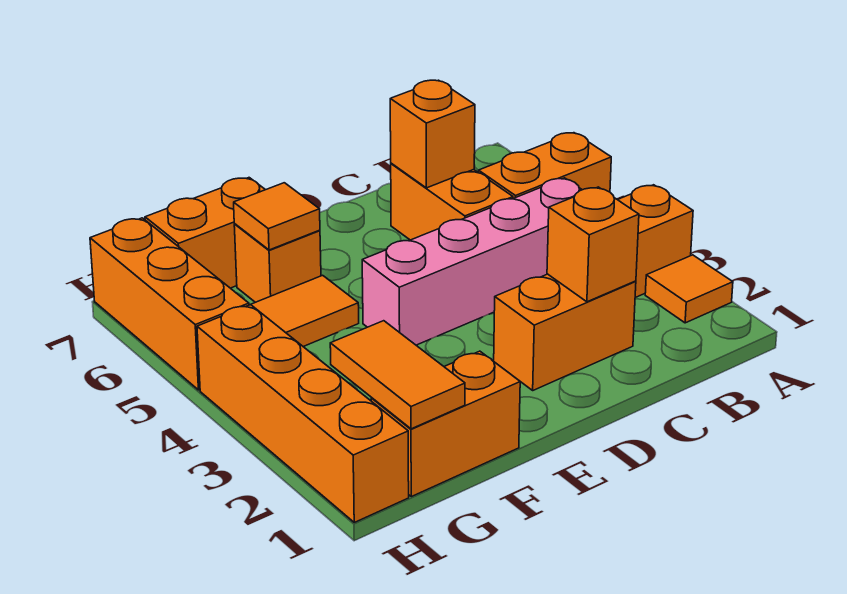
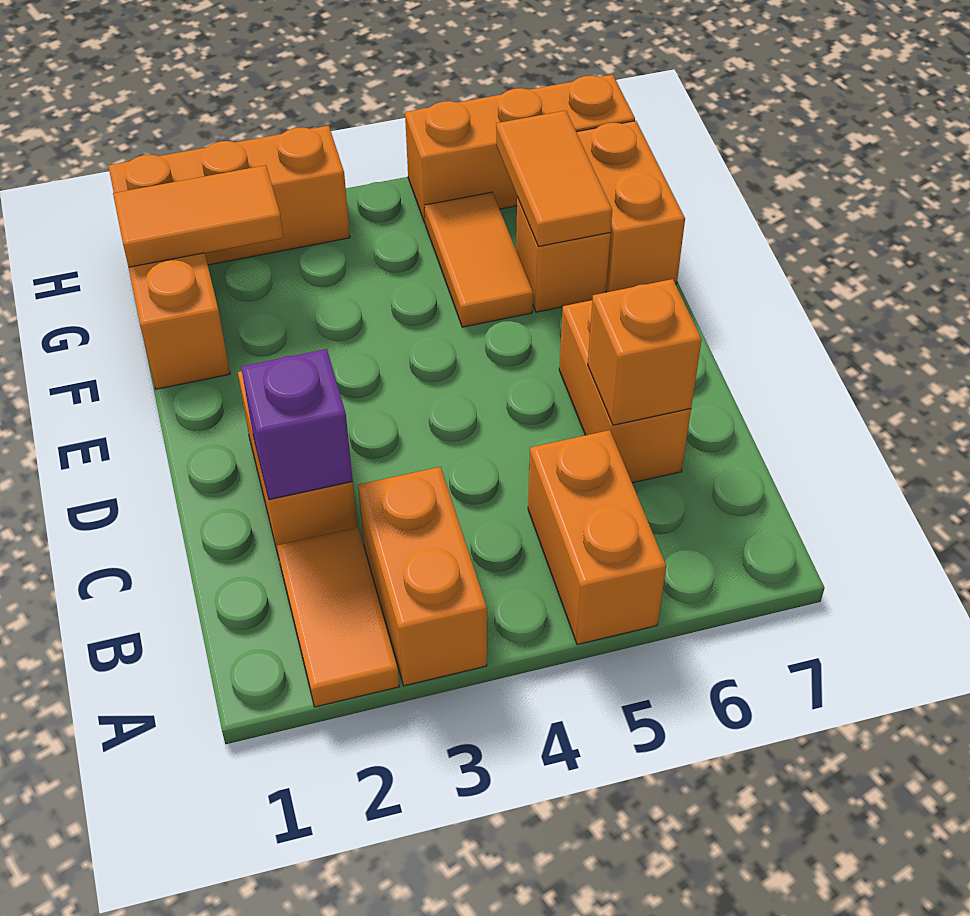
orange 1x1 tile [645,255,733,323] -> orange 1x2 tile [277,528,399,707]
pink 1x4 brick [362,178,582,345] -> none
orange 1x1 brick [547,187,639,302] -> purple 1x1 brick [241,349,353,500]
orange 1x2 brick [391,163,513,240] -> orange 1x2 brick turned to [559,300,691,483]
orange 1x1 tile [234,183,320,250] -> orange 1x2 tile [496,111,612,246]
orange 1x4 brick [197,305,409,522] -> orange 1x3 brick [108,126,350,265]

